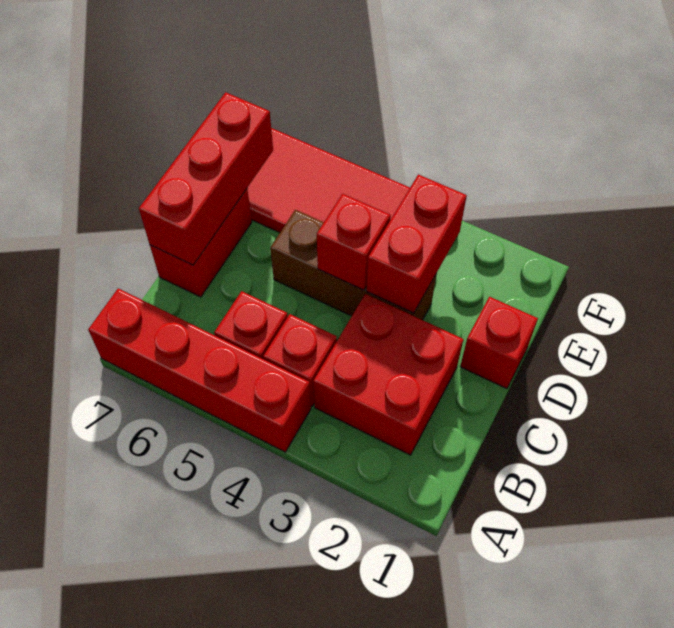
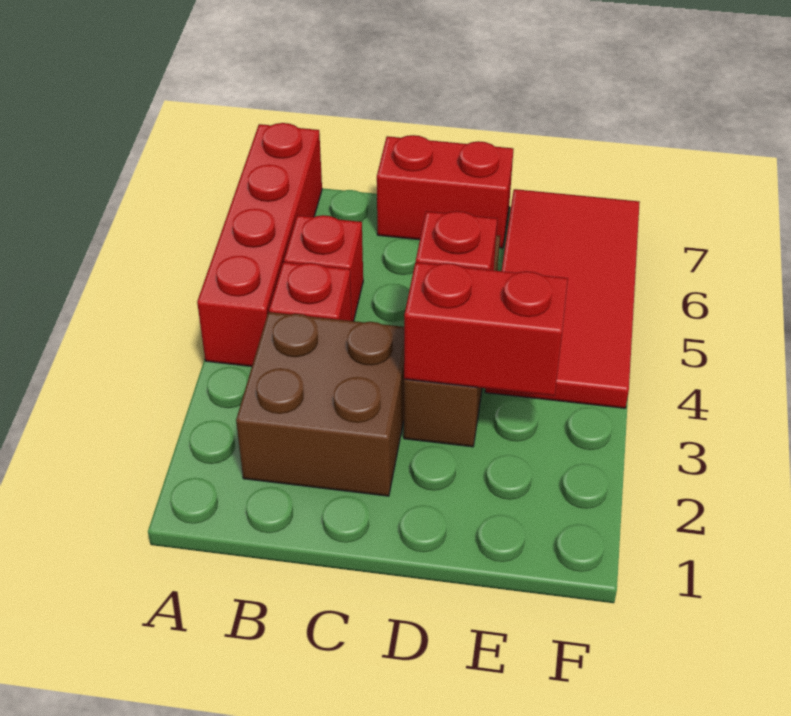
red 2x2 brick [313,294,463,455] -> brown 2x2 brick [236,312,404,496]
red 1x3 brick [139,92,273,265] -> none
red 1x1 brick [460,297,538,389] -> none

